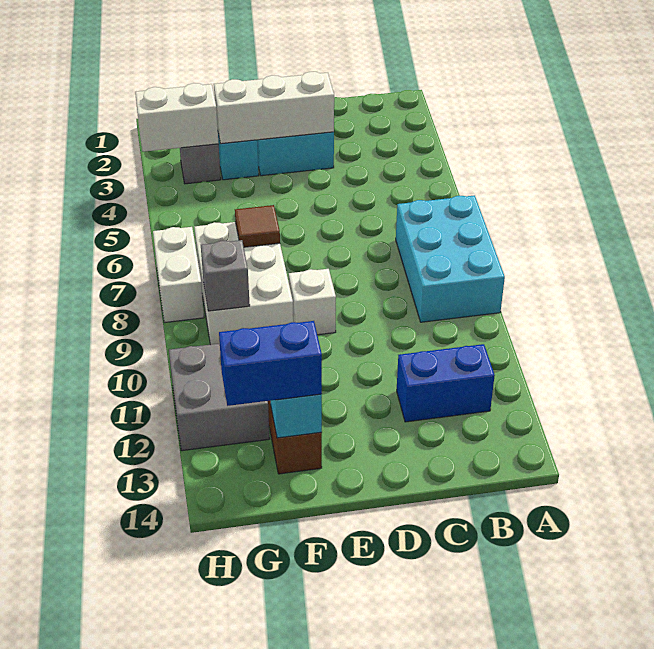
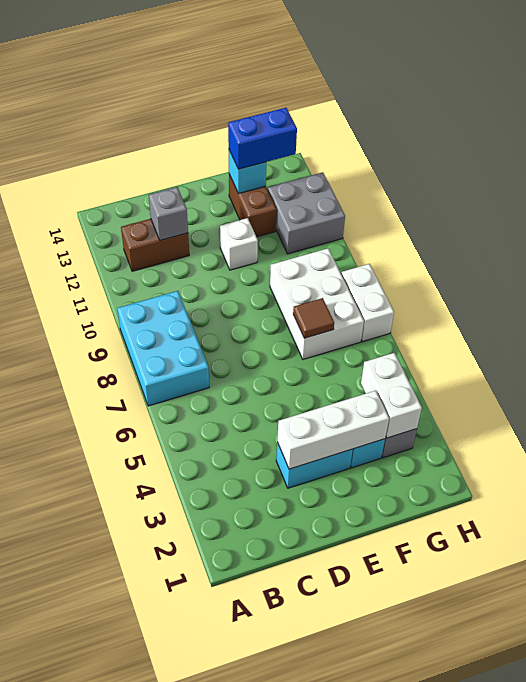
blue 1x2 brick [397,344,495,422] -> brown 1x2 brick [121,219,189,271]
white 1x1 brick [289,269,336,335] -> white 1x1 brick moved to [220,218,258,270]
white 1x2 brick [135,83,219,152] -> white 1x2 brick turned to [361,353,422,438]
grey 1x1 brick [201,240,250,311] -> grey 1x1 brick moved to [149,187,188,240]

